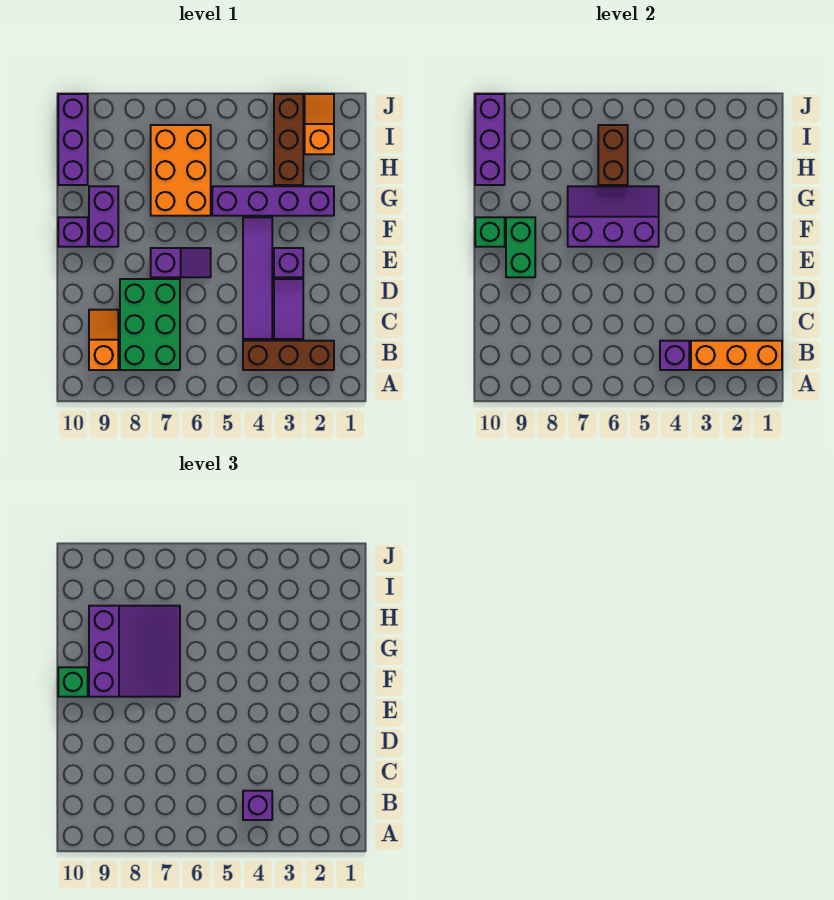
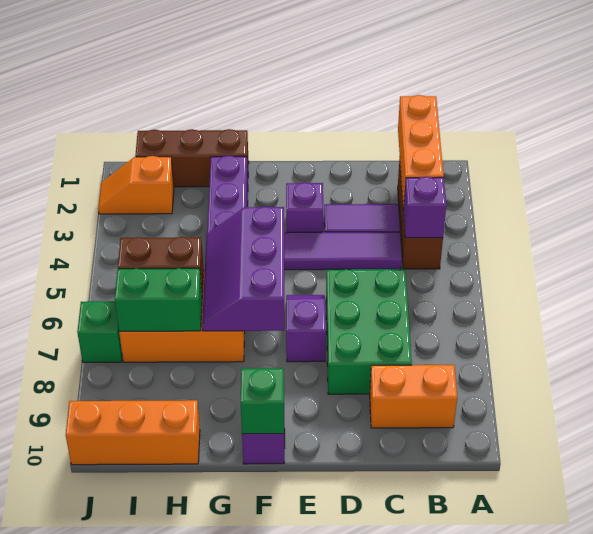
purple 1x1 brick [243,791,272,820] -> none
green 2x3 brick [120,279,180,370] -> green 2x3 brick turned to [326,269,412,394]
orange 1x2 slope [89,310,118,370] -> orange 1x2 brick [370,365,457,428]
green 1x2 brick [506,217,535,277] -> green 1x2 brick moved to [115,268,202,331]
purple 3x3 slope [89,606,180,697] -> none
purple 1x2 brick [89,186,118,247] -> none
green 1x1 brick [58,667,88,697] -> green 1x1 brick moved to [77,301,122,362]
brown 1x3 brick [274,94,303,185] -> brown 1x3 brick moved to [135,129,249,187]
purple 1x3 brick [58,94,88,185] -> orange 1x3 brick [66,400,200,465]
purple 1x3 brick [475,94,505,185] -> none

